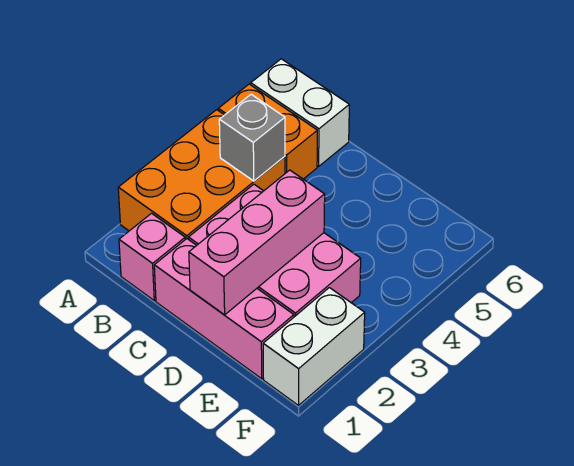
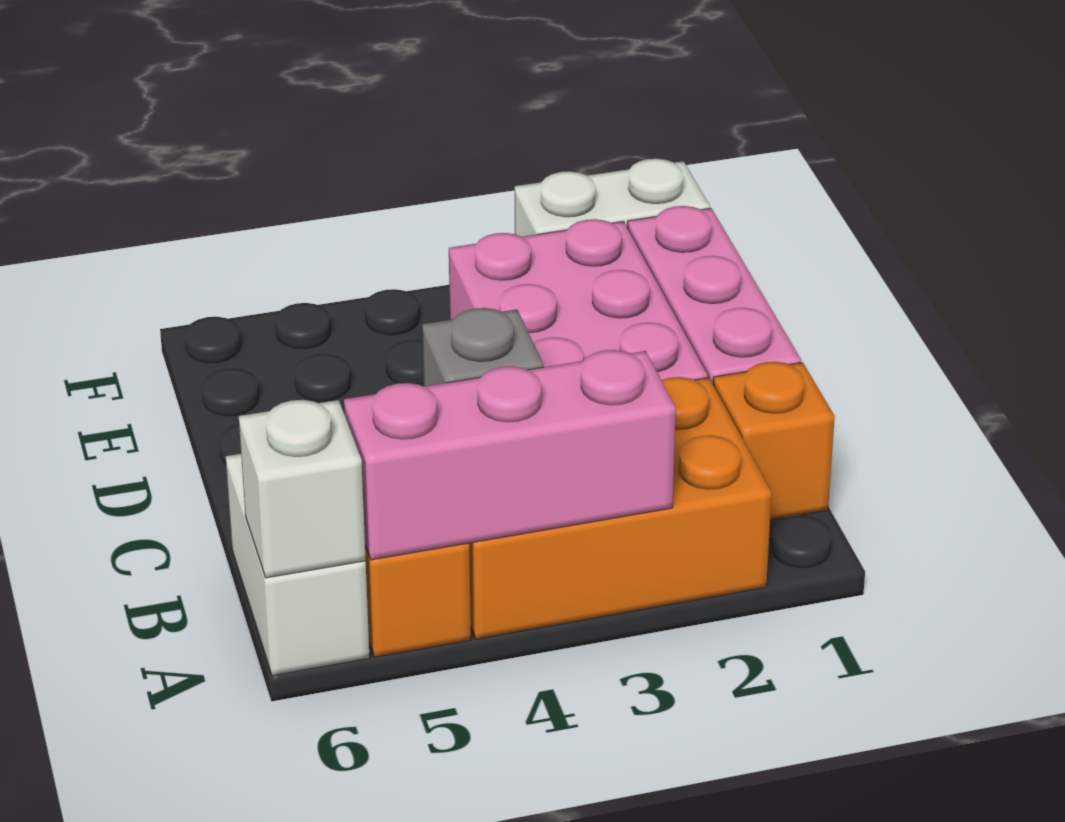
none -> white 1x1 brick [239,400,366,578]
pink 1x1 brick [119,213,185,301] -> orange 1x1 brick [713,362,835,520]
pink 1x3 brick [189,170,325,315] -> pink 1x3 brick moved to [344,350,676,560]

